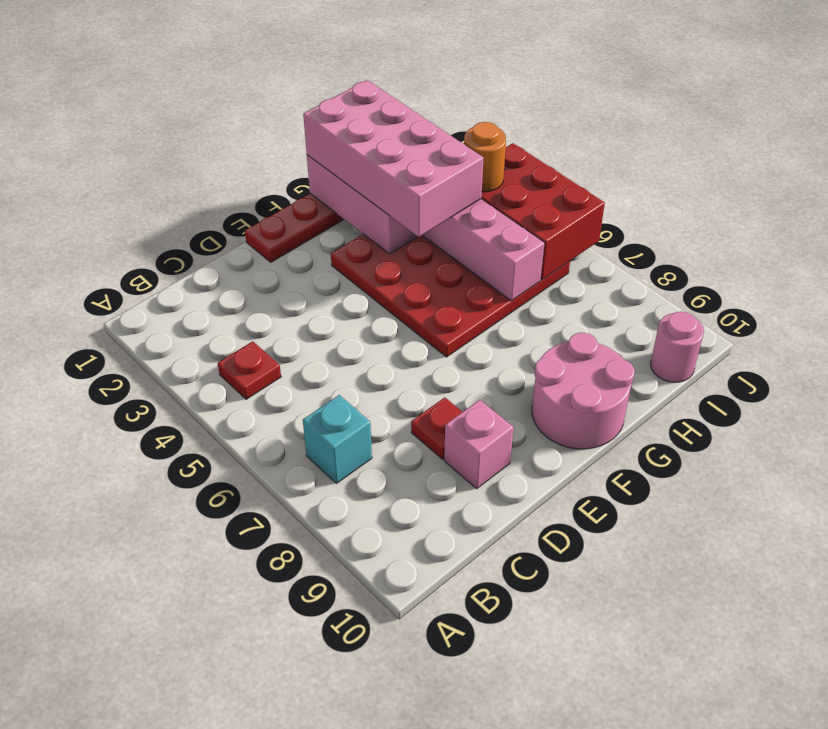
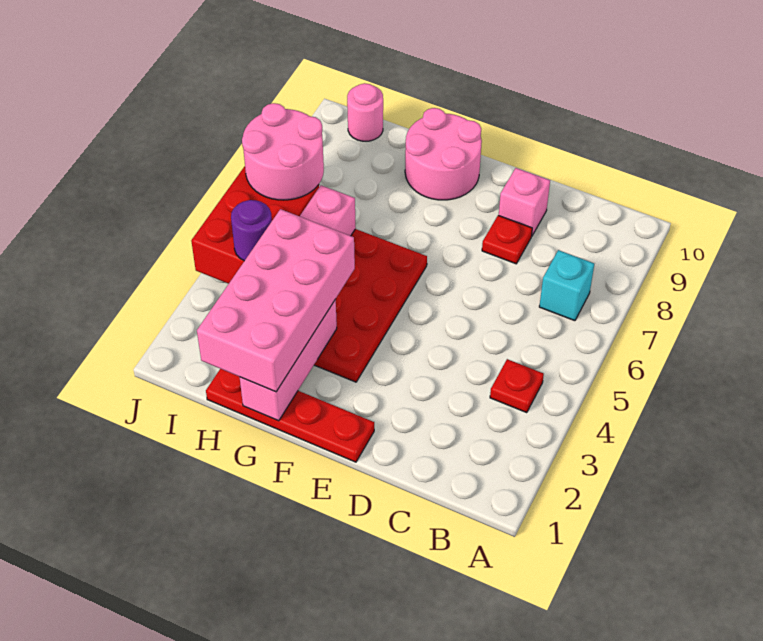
orange 1x1 round brick [464,122,506,192] -> purple 1x1 round brick [231,200,272,261]
none -> pink 2x2 round brick [242,103,324,200]

